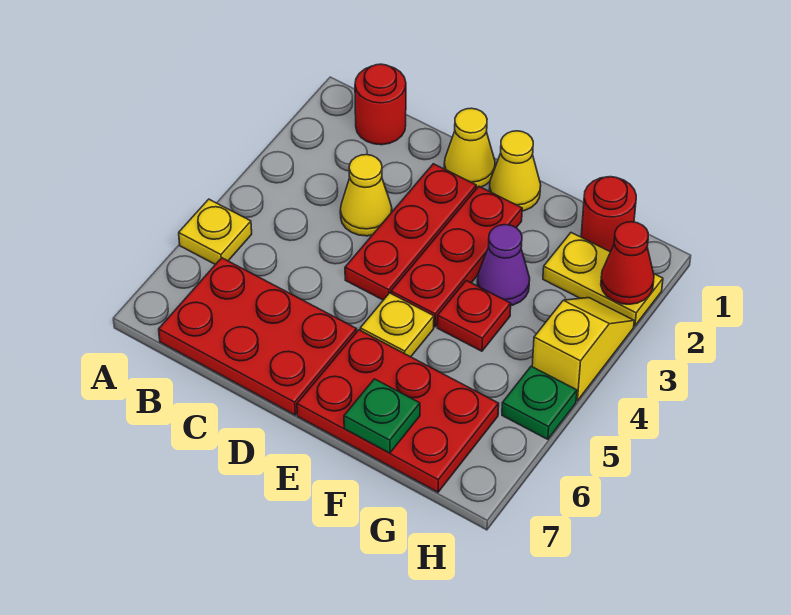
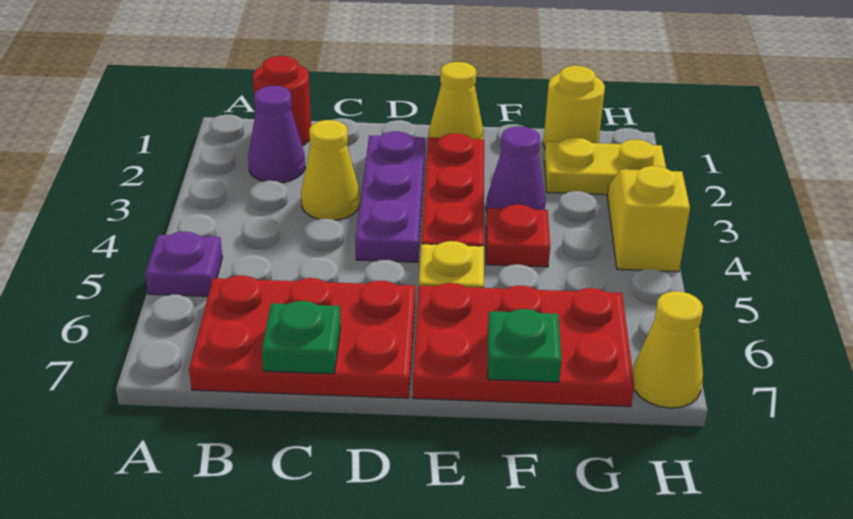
yellow 1x1 plate [179,199,252,265] -> purple 1x1 plate [145,232,222,296]
none -> purple 1x1 cone [248,86,305,183]
yellow 1x1 cone [444,108,495,188] -> yellow 1x1 cone moved to [633,291,703,408]
red 1x3 plate [345,164,476,300] -> purple 1x3 plate [356,131,425,262]
red 1x1 round brick [581,177,636,252] -> yellow 1x1 round brick [543,66,605,148]
red 1x1 cone [601,222,654,304] -> none
green 1x1 plate [502,366,577,439] -> green 1x1 plate moved to [262,301,341,374]

